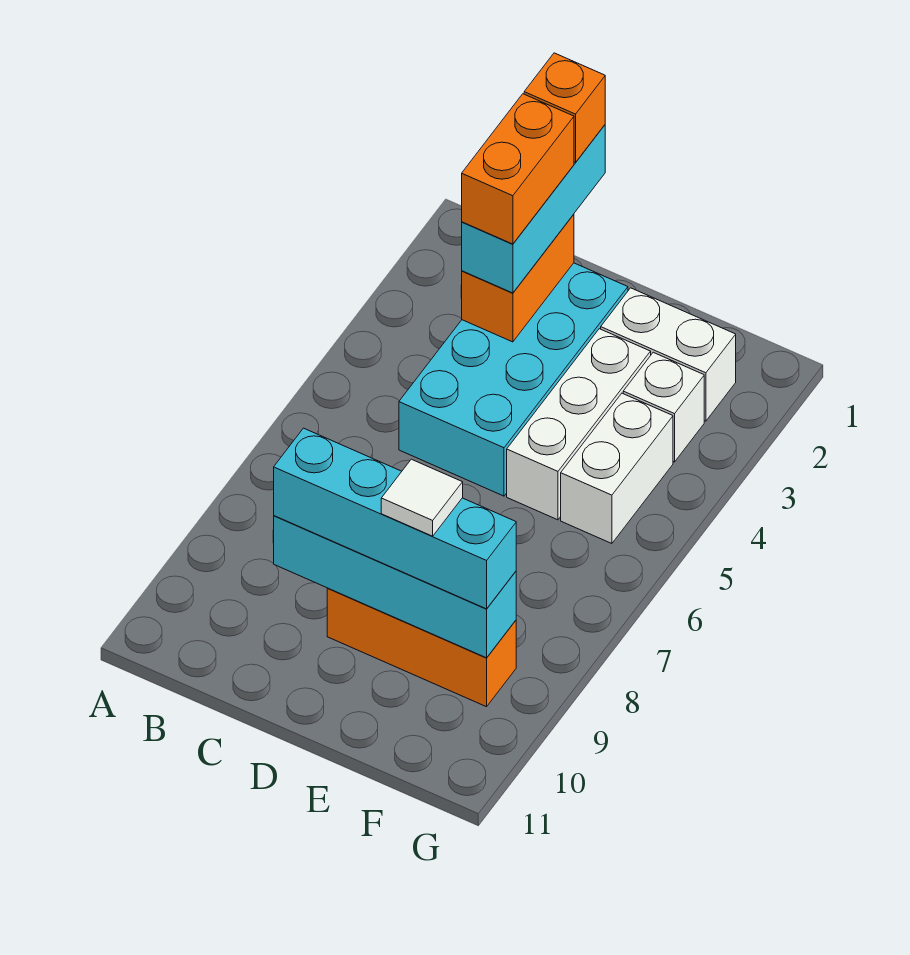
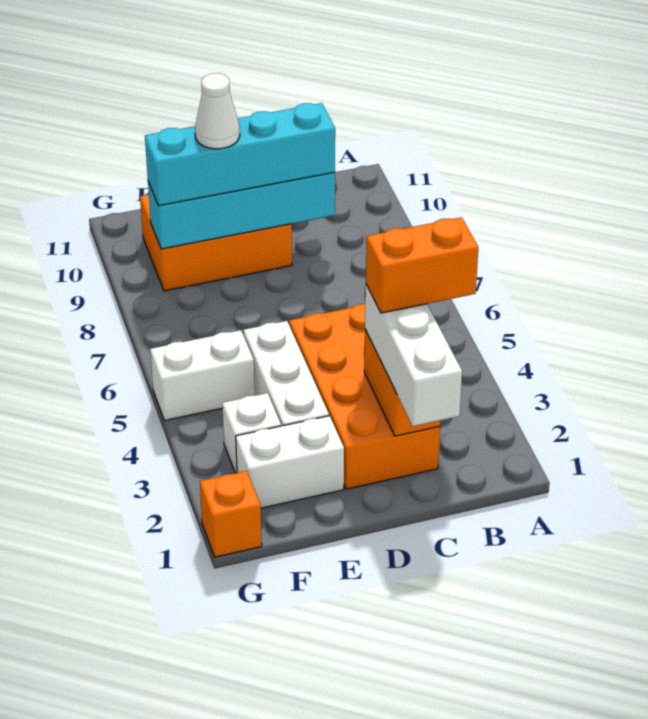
cyan 1x3 brick [462,125,605,293] -> white 1x3 brick [365,285,462,426]
orange 1x1 brick [524,53,605,163] -> orange 1x1 brick moved to [200,471,262,557]
cyan 2x4 brick [399,263,628,496] -> orange 2x4 brick [289,304,440,489]
orange 1x2 brick [462,94,574,244] -> orange 1x2 brick turned to [366,217,478,313]
orange 1x3 brick [327,588,516,707] -> orange 2x3 brick [140,195,292,291]
white 1x1 tile [381,459,463,536] -> white 1x1 cone [195,73,240,149]
white 1x2 brick [561,393,673,544] -> white 1x2 brick turned to [150,330,255,421]

